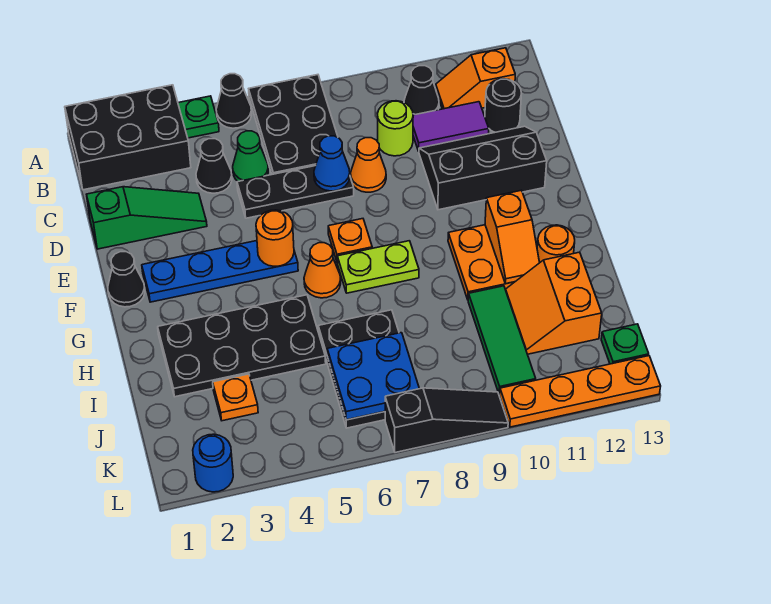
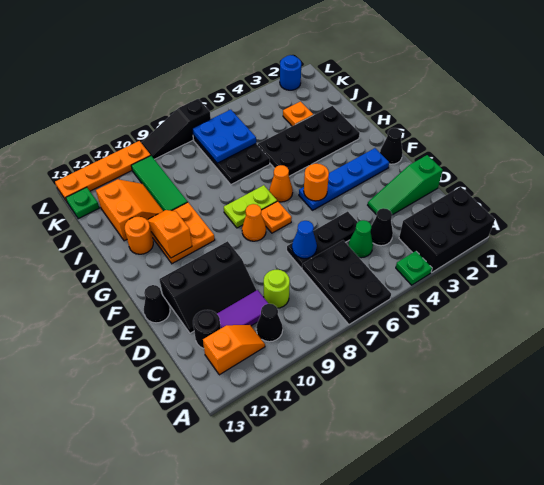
black 1x1 cone [216,74,252,128] -> black 1x1 cone moved to [144,285,170,323]
orange 1x1 cone [351,138,386,192] -> orange 1x1 cone moved to [242,204,266,241]

